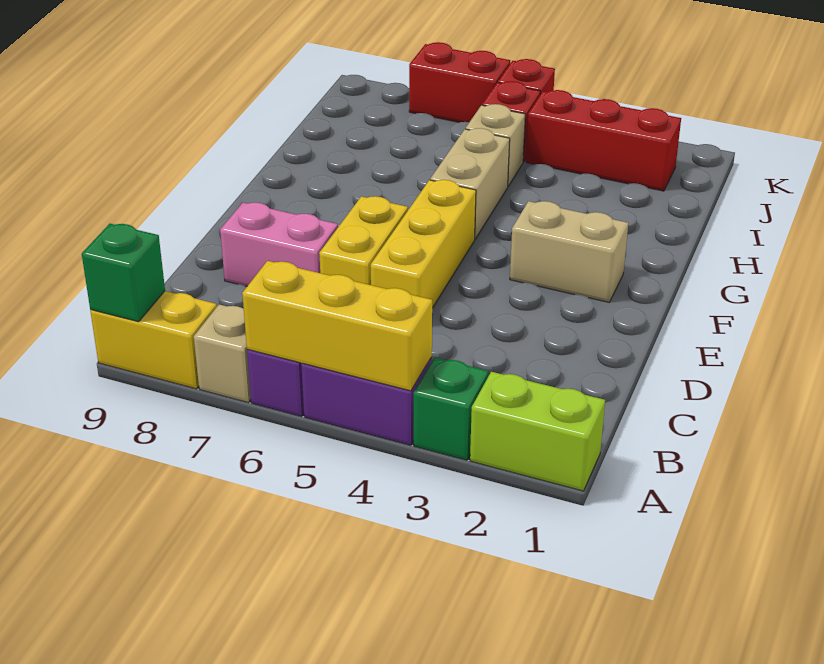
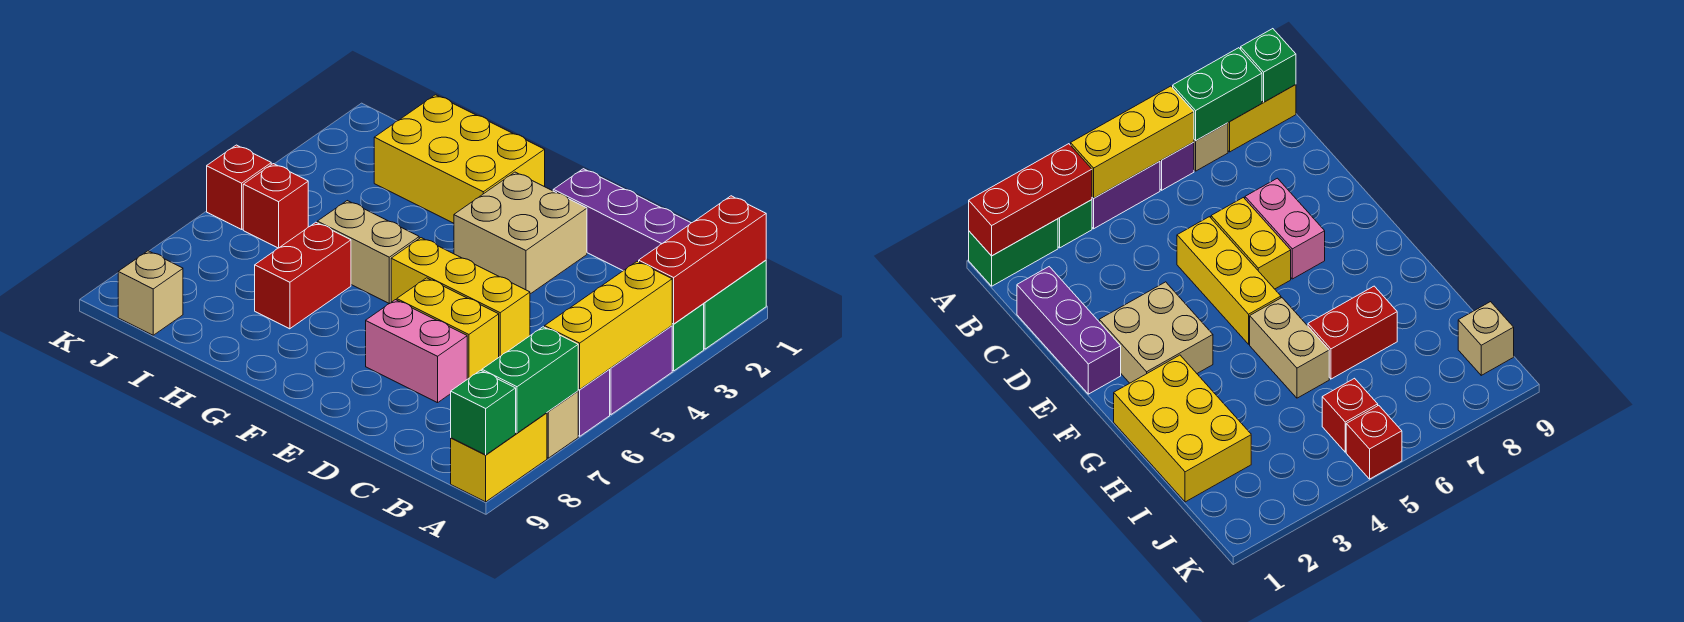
lime 1x2 brick [470,372,605,491] -> green 1x2 brick [703,260,766,349]
none -> green 1x2 brick [482,327,578,433]
none -> purple 1x3 brick [553,169,691,271]
pink 1x2 brick [220,202,338,286] -> pink 1x2 brick turned to [366,300,467,403]
tan 1x2 brick [510,201,628,302] -> tan 2x2 brick [454,172,587,294]
none -> yellow 2x3 brick [374,95,545,223]
tan 1x1 brick [466,104,525,186] -> tan 1x1 brick moved to [118,251,183,335]
red 1x3 brick [526,90,681,191] -> red 1x3 brick moved to [639,196,766,324]
red 1x2 brick [409,42,510,122] -> red 1x2 brick moved to [255,222,351,329]

